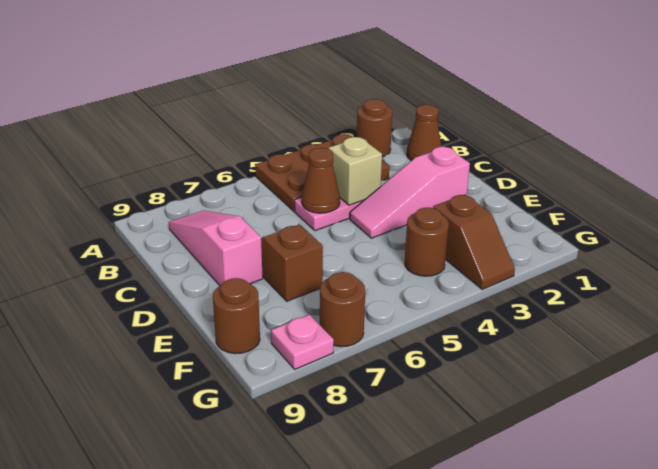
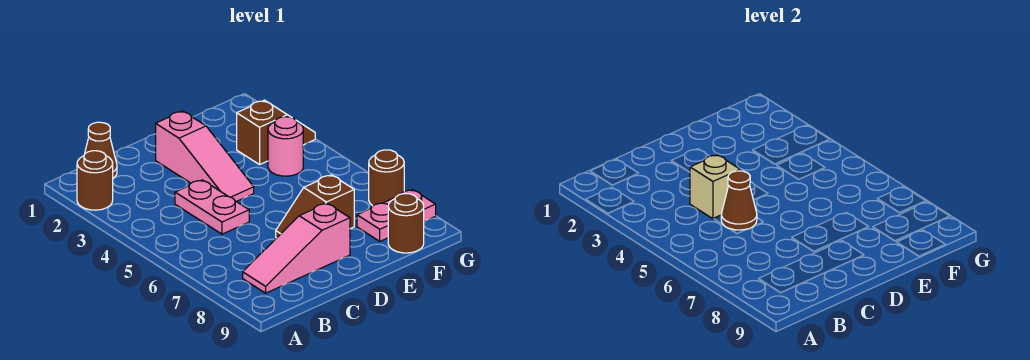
brown 2x3 plate [255,134,389,211] -> none
brown 1x1 round brick [405,208,449,276] -> pink 1x1 round brick [268,117,303,176]
pink 1x1 plate [271,314,334,369] -> pink 1x2 plate [357,190,436,241]

